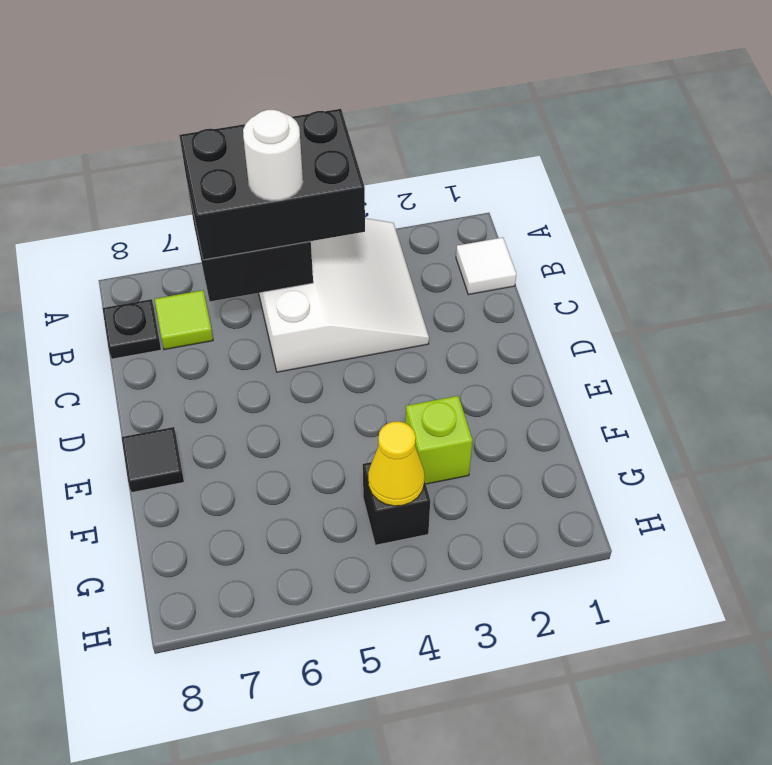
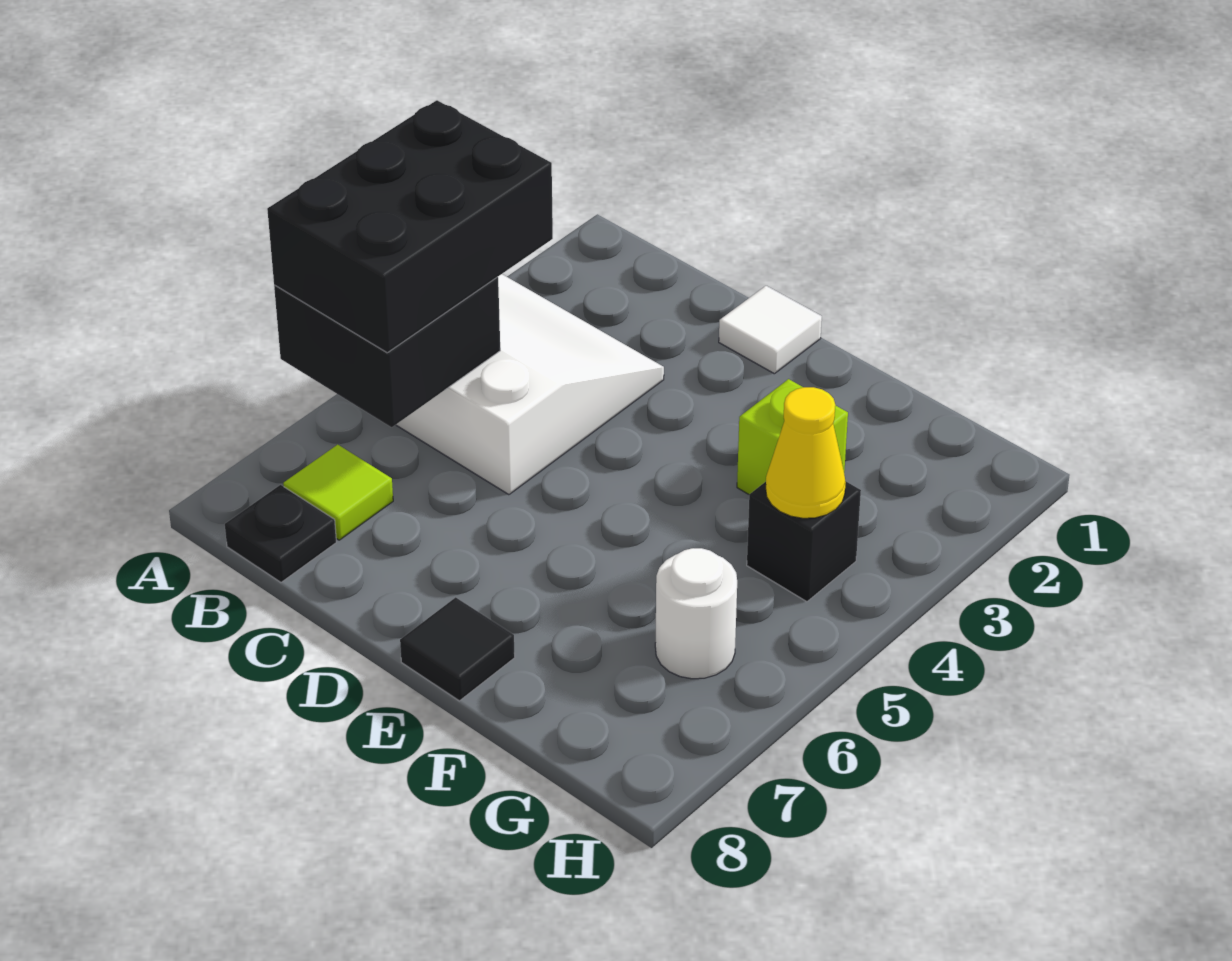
white 1x1 tile [456,237,516,295] -> white 1x1 tile moved to [719,286,822,374]
white 1x1 round brick [243,110,303,201] -> white 1x1 round brick moved to [655,548,737,679]

